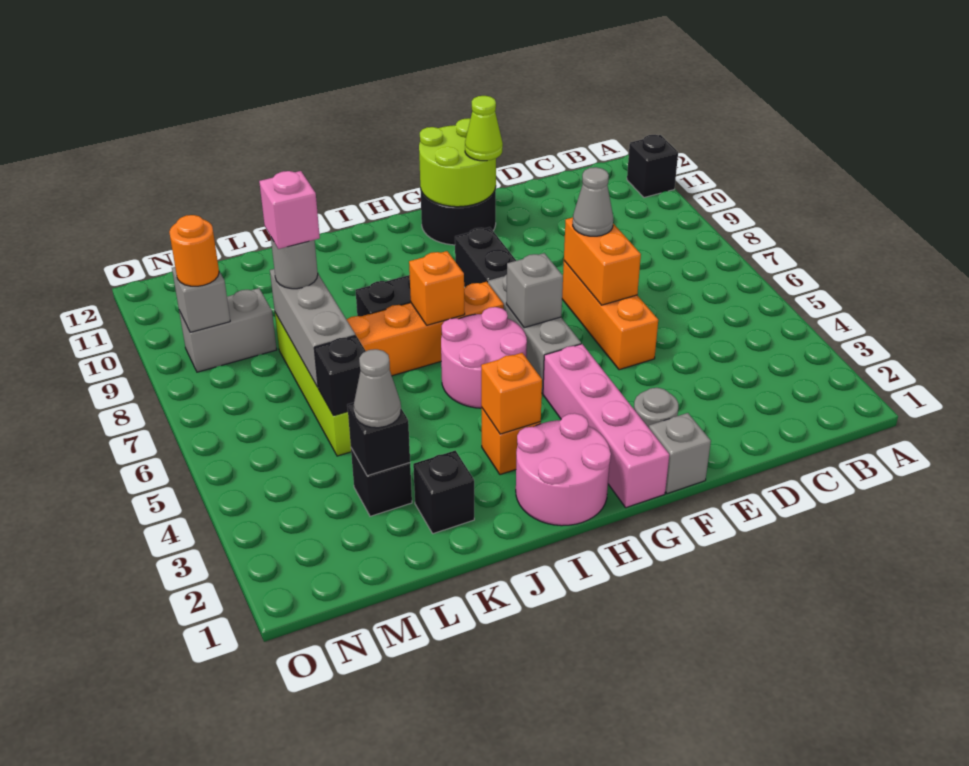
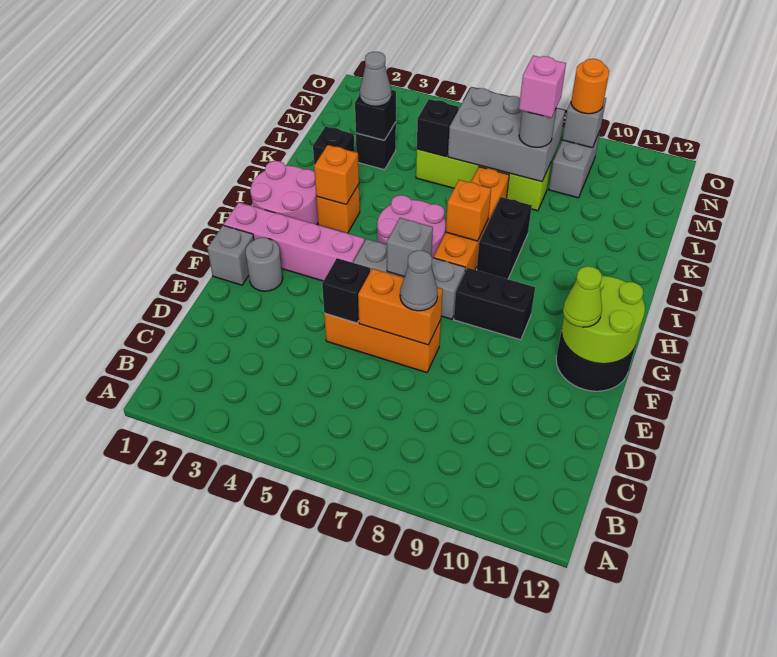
black 1x1 brick [627,135,678,198] -> black 1x1 brick moved to [322,258,370,323]
grey 1x3 brick [270,269,355,387] -> grey 2x3 brick [448,87,565,182]

